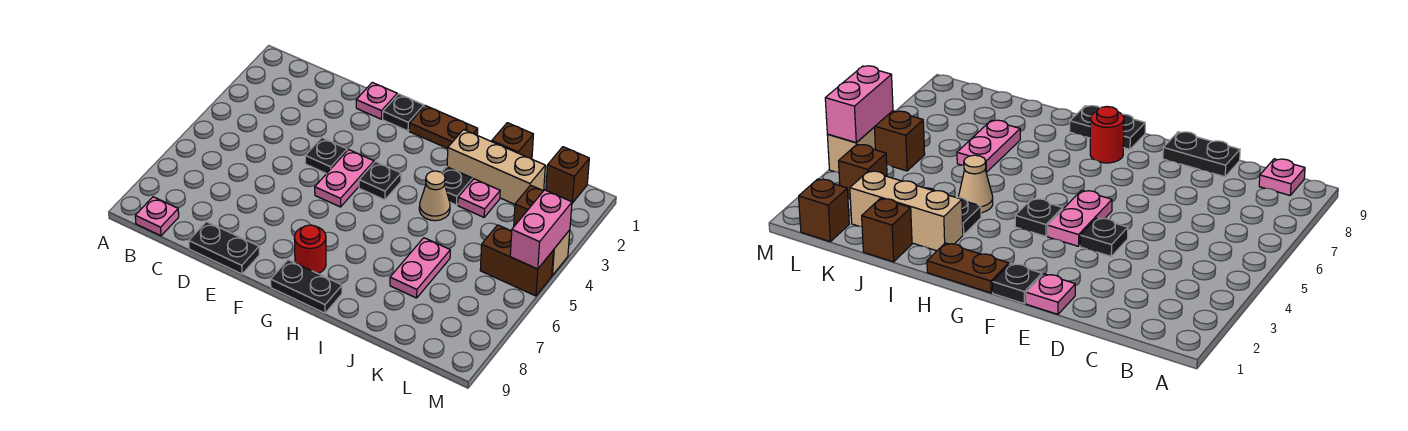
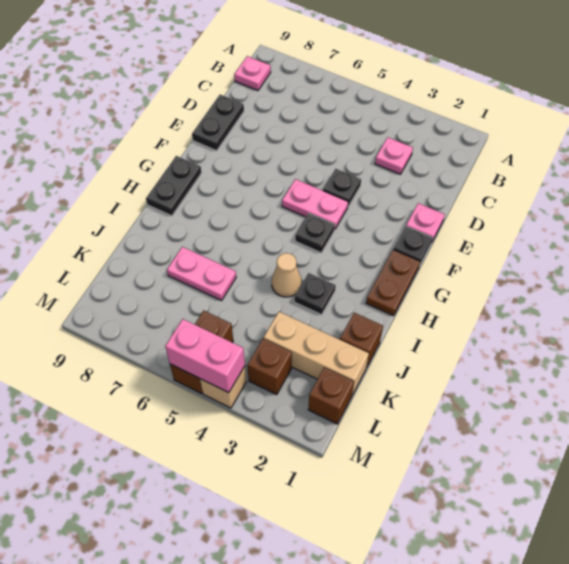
red 1x1 round brick [294,225,326,274] -> none
tan 1x3 brick [447,130,545,204] -> tan 1x3 brick turned to [264,312,369,395]
pink 1x1 plate [458,179,500,217] -> pink 1x1 plate moved to [375,137,413,174]

